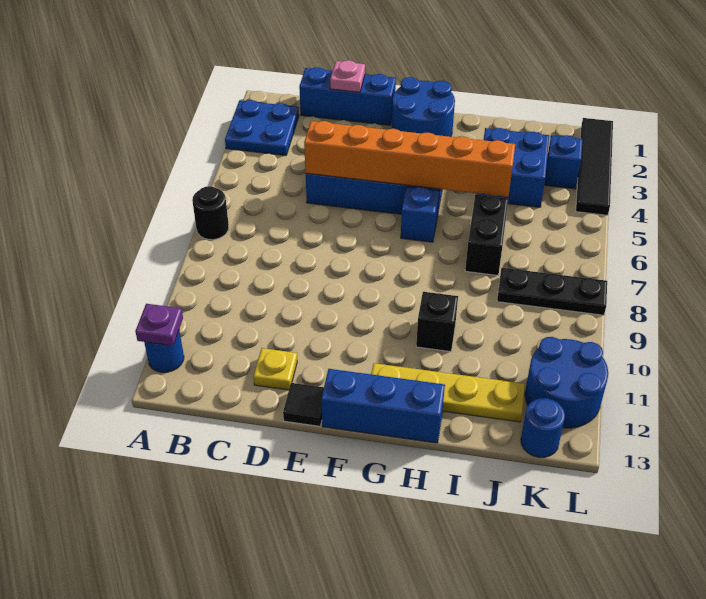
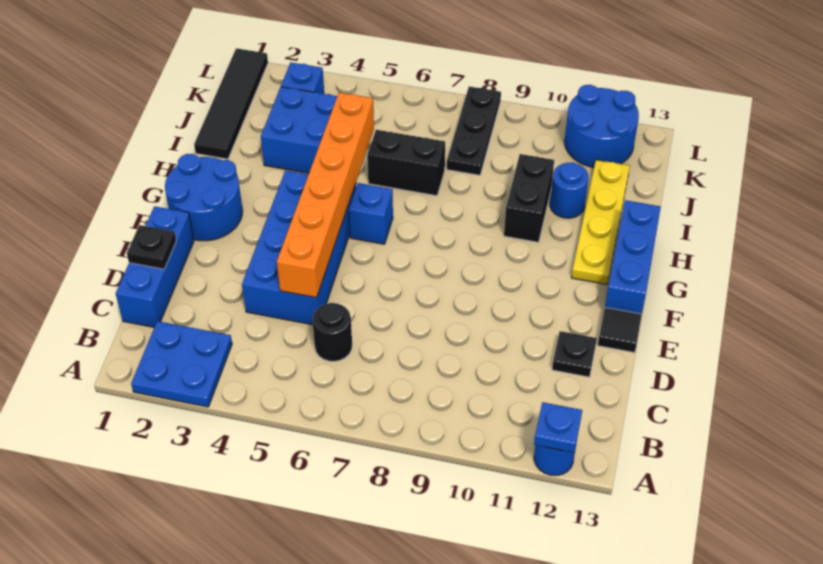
black 1x1 round brick [192,186,229,240] -> black 1x1 round brick moved to [312,303,352,361]
purple 1x1 plate [135,304,183,346] -> blue 1x1 plate [534,402,582,453]
pink 1x1 plate [330,60,365,92] -> black 1x1 plate [127,225,176,269]
yellow 1x1 plate [253,348,297,390] -> black 1x1 plate [552,331,597,377]
black 1x1 brick [416,292,458,352] -> black 1x2 brick [504,154,554,242]
blue 1x1 round brick [521,398,565,457] -> blue 1x1 round brick moved to [550,162,588,218]
black 1x4 tile [576,118,613,215] -> black 1x4 tile turned to [194,48,268,159]

